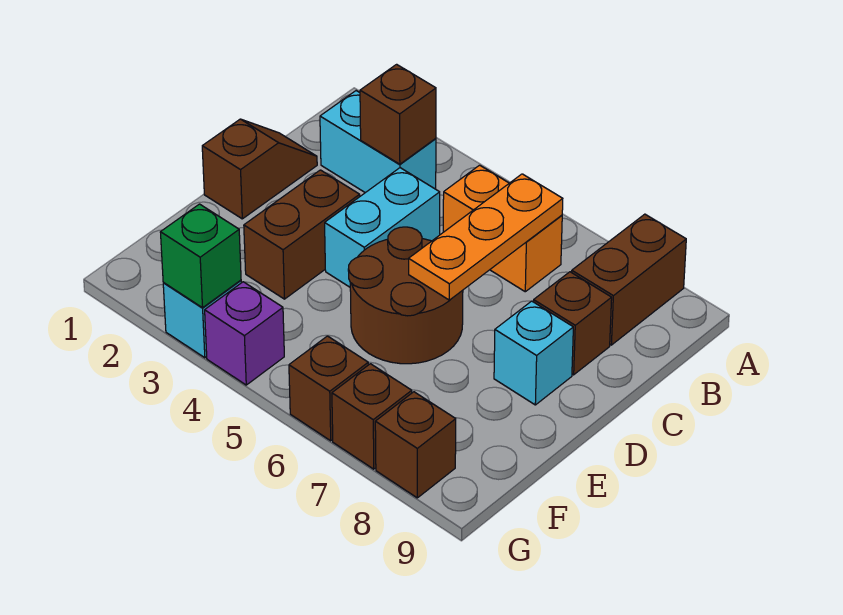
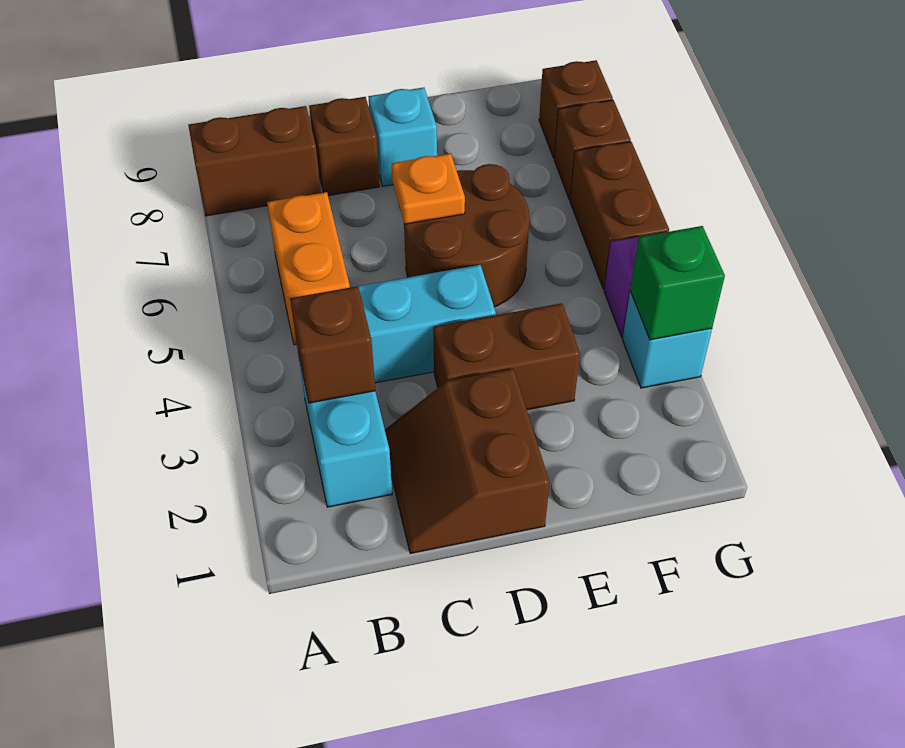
orange 1x3 plate [409,174,563,300] -> orange 1x1 plate [392,153,465,224]
brown 1x2 slope [202,119,317,219] -> brown 2x2 slope [385,369,550,554]
brown 1x1 brick [289,336,368,441] -> brown 1x2 brick [570,142,669,289]

